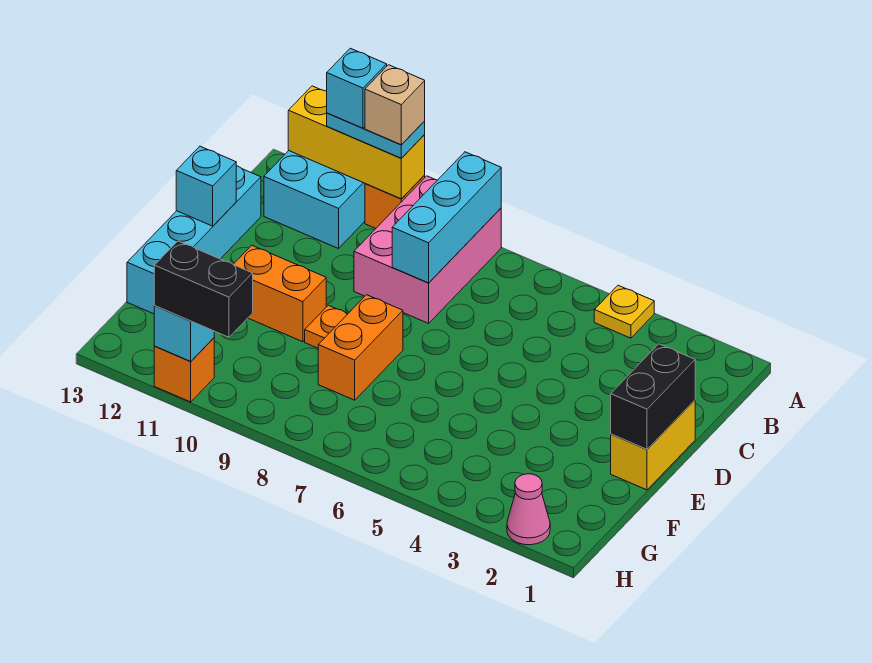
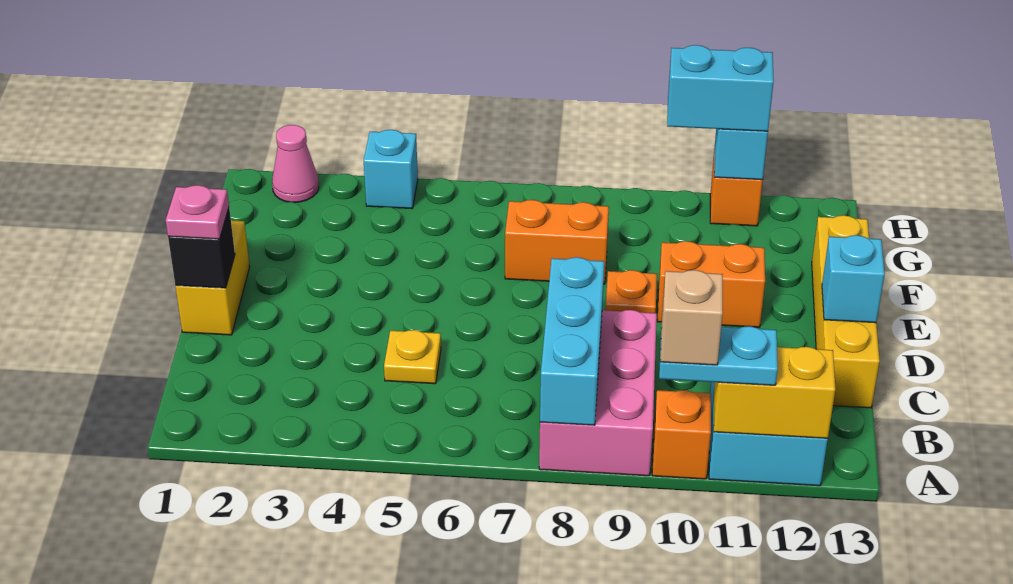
yellow 1x1 plate [594,285,654,338] -> yellow 1x1 plate moved to [384,330,441,384]
yellow 1x3 brick [288,86,425,199] -> yellow 1x2 brick [714,347,835,438]
cyan 1x1 brick [327,48,387,128] -> cyan 1x1 brick moved to [364,130,418,209]
cyan 1x4 brick [127,166,261,314] -> yellow 1x4 brick [812,215,880,408]
black 1x2 brick [611,344,695,449] -> black 1x1 brick [168,208,235,288]
none -> pink 1x1 plate [166,185,229,239]
orange 1x2 brick [318,295,403,400] -> orange 1x2 brick turned to [505,200,609,284]
black 1x2 brick [154,241,253,337] -> cyan 1x2 brick [667,45,774,131]

